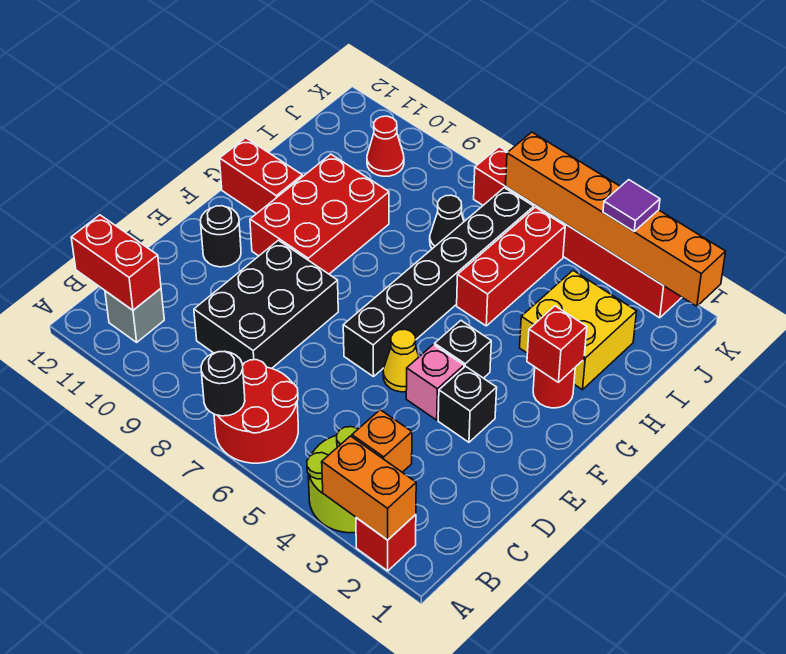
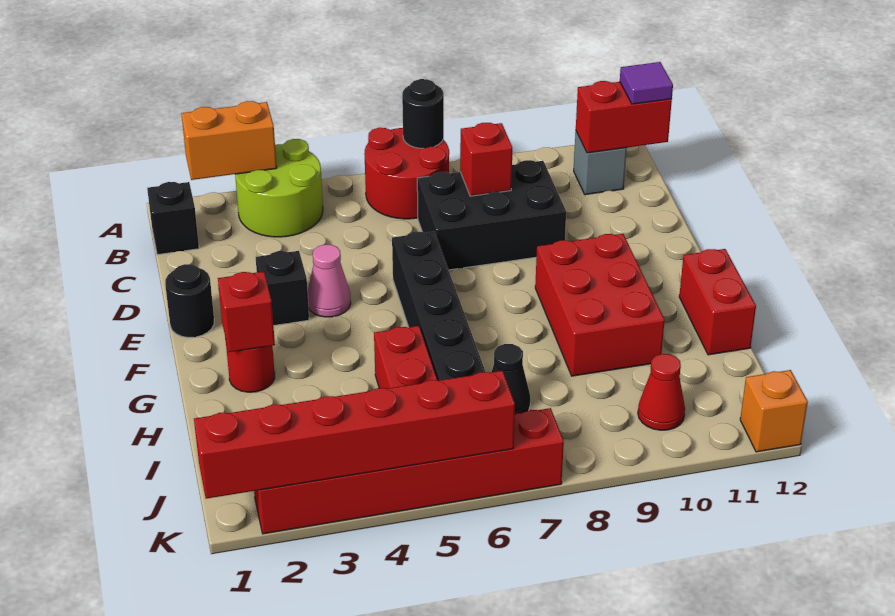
red 1x1 brick [356,515,416,571] -> red 1x1 brick moved to [460,123,512,196]
orange 1x1 brick [352,410,412,472] -> orange 1x1 brick moved to [740,370,808,452]
black 2x3 brick [194,240,338,368] -> black 2x3 brick turned to [417,160,566,270]
pink 1x1 brick [406,345,464,420] -> pink 1x1 cone [308,245,351,317]
yellow 1x1 cone [383,329,419,392] -> none
black 1x1 round brick [201,206,241,267] -> black 1x1 round brick moved to [165,264,214,338]
black 1x1 brick [435,321,491,378] -> black 1x1 brick moved to [147,182,199,255]
red 1x2 brick [220,138,303,214] -> red 1x2 brick turned to [679,249,756,355]
yellow 2x2 brick [520,271,637,390] -> none
orange 1x6 brick [506,132,726,306] -> red 1x6 brick [194,371,515,499]
purple 1x1 tile [603,180,660,231] -> purple 1x1 tile moved to [620,62,673,104]

